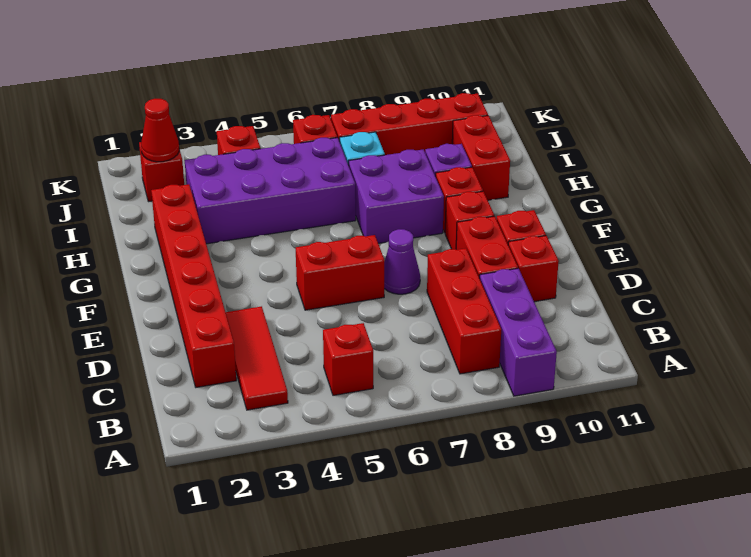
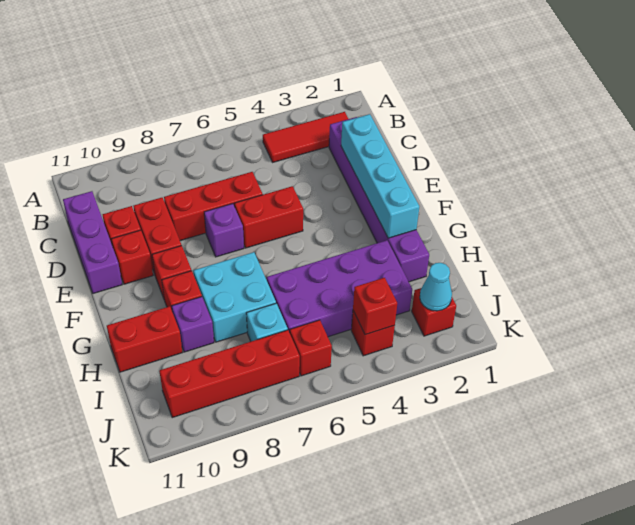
purple 1x3 brick [480,268,557,396] -> purple 1x3 brick moved to [63,191,122,293]
red 1x3 tile [226,306,288,410] -> red 1x3 tile turned to [263,112,348,162]
red 1x1 brick [323,323,373,395] -> red 1x1 brick moved to [353,278,397,335]
red 1x3 brick [427,248,501,374] -> red 1x3 brick turned to [164,172,263,241]
red 1x6 brick [151,184,236,387] -> purple 1x6 brick [329,117,429,282]
none -> cyan 1x4 brick [341,114,419,238]
purple 1x1 cone [384,229,420,294] -> purple 1x1 brick [204,204,244,257]
purple 2x2 brick [349,149,444,243] -> cyan 2x2 brick [193,252,276,342]
red 1x2 brick [452,115,510,200] -> red 1x2 brick turned to [107,306,182,372]
red 1x1 cone [141,99,179,162] -> cyan 1x1 cone [420,263,452,311]

